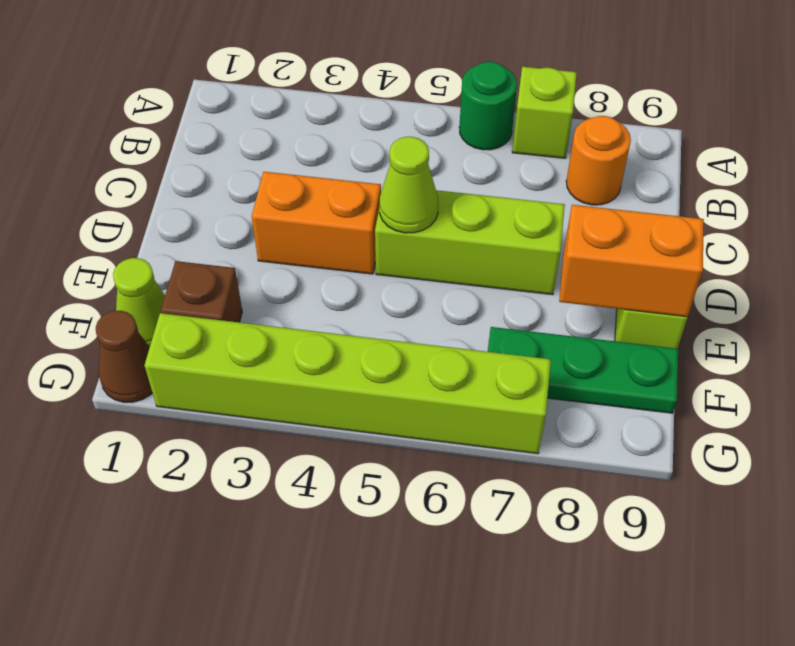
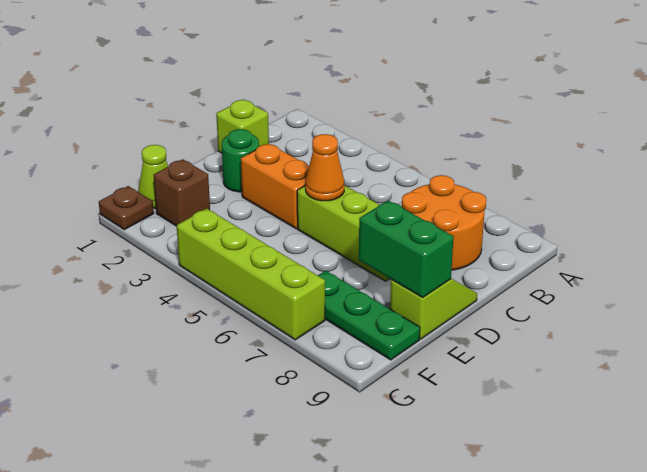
green 1x1 round brick [459,62,517,150] -> green 1x1 round brick moved to [222,129,259,192]
lime 1x1 brick [512,67,577,158] -> lime 1x1 brick moved to [216,100,269,153]
orange 1x1 round brick [566,116,631,205] -> orange 2x2 round brick [402,175,486,270]
lime 1x1 cone [379,137,438,233] -> orange 1x1 cone [306,134,345,201]
orange 1x2 brick [559,205,704,317] -> green 1x2 brick [359,201,454,297]
brown 1x1 cone [96,311,152,402] -> brown 1x1 plate [99,186,154,230]
lime 1x6 brick [145,313,551,454] -> lime 1x4 brick [177,208,325,340]

